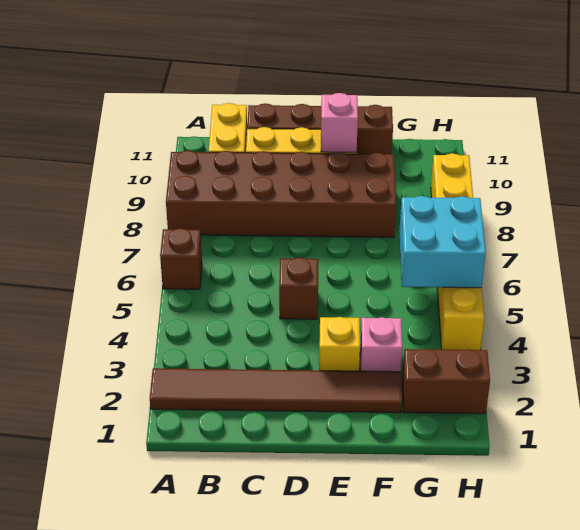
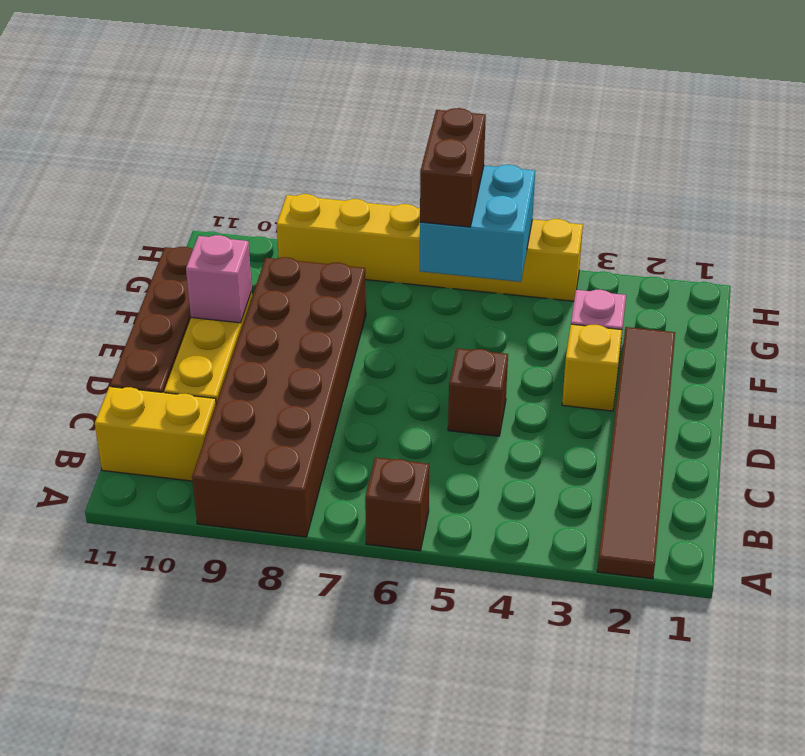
brown 1x2 brick [402,349,490,414] -> brown 1x2 brick moved to [420,108,486,227]

